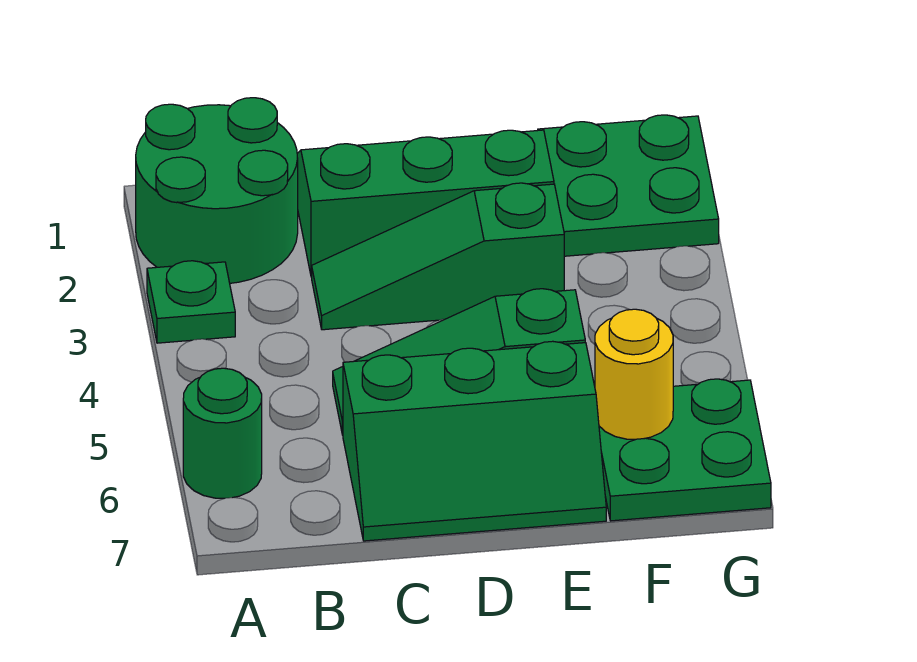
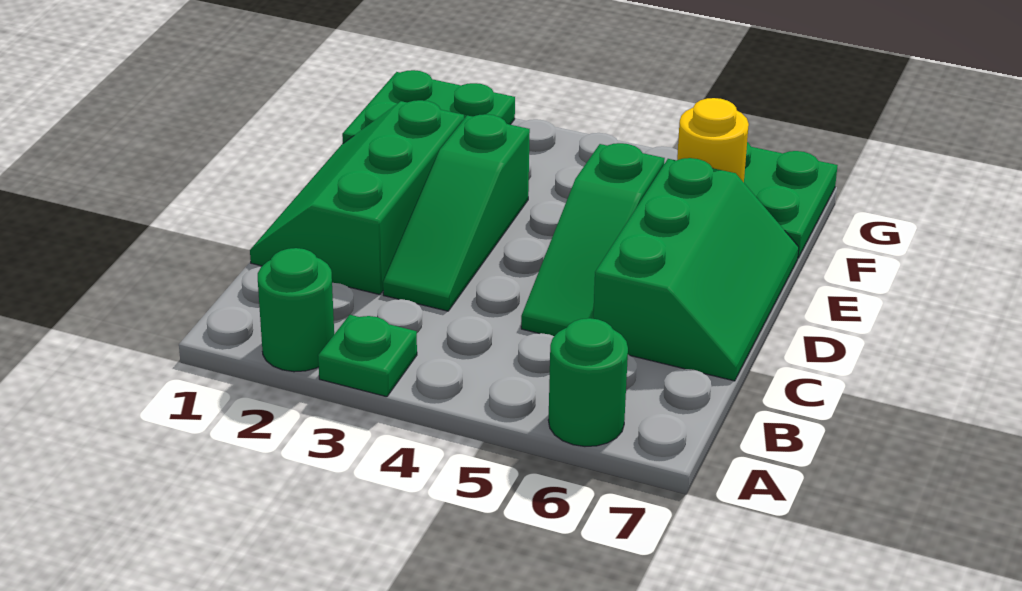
green 2x2 round brick [136,98,298,283] -> green 1x1 round brick [258,248,334,372]

